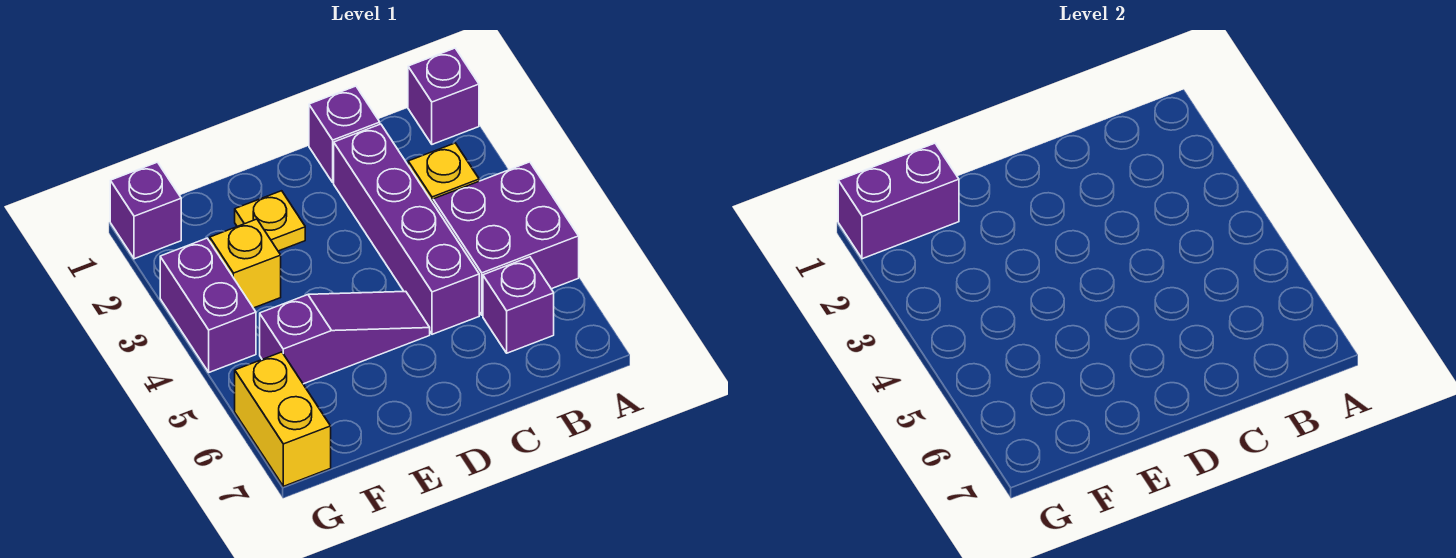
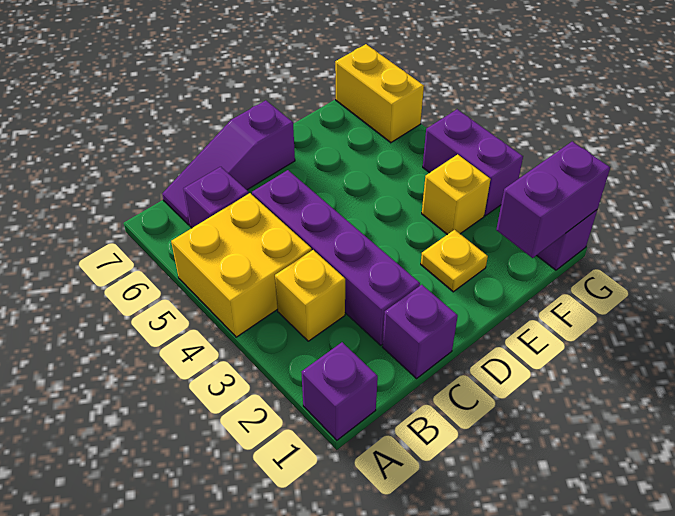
purple 2x2 brick [433,162,579,315] -> yellow 2x2 brick [171,193,312,337]
purple 1x3 slope [260,291,430,384] -> purple 1x3 slope moved to [162,100,295,225]

